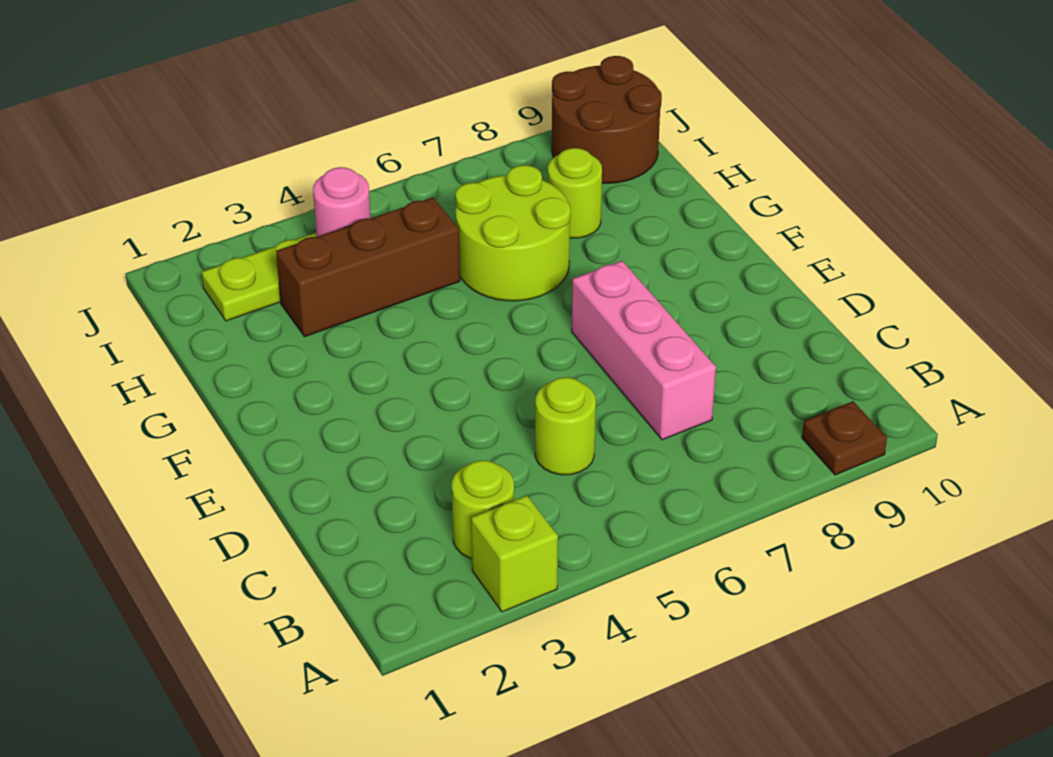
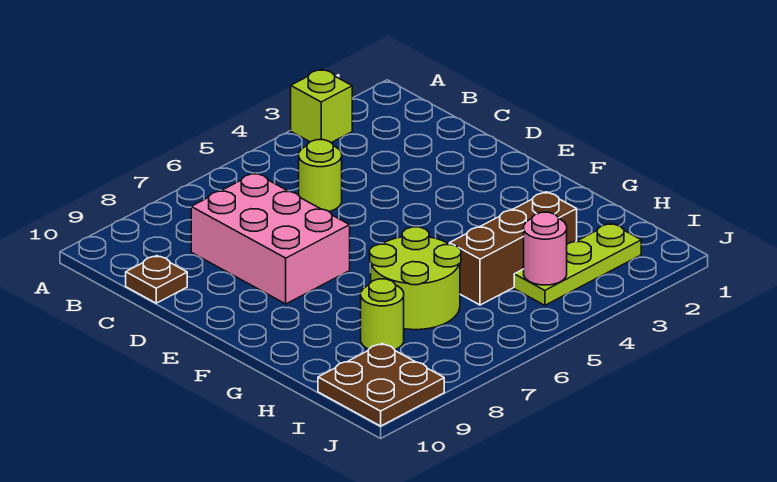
brown 1x1 plate [802,401,887,475] -> brown 1x1 plate moved to [126,256,187,303]
lime 1x1 round brick [452,460,514,559] -> none
pink 1x3 brick [572,261,716,440] -> pink 2x3 brick [191,173,350,304]
brown 2x2 round brick [552,56,662,183] -> brown 2x2 plate [318,344,444,426]

